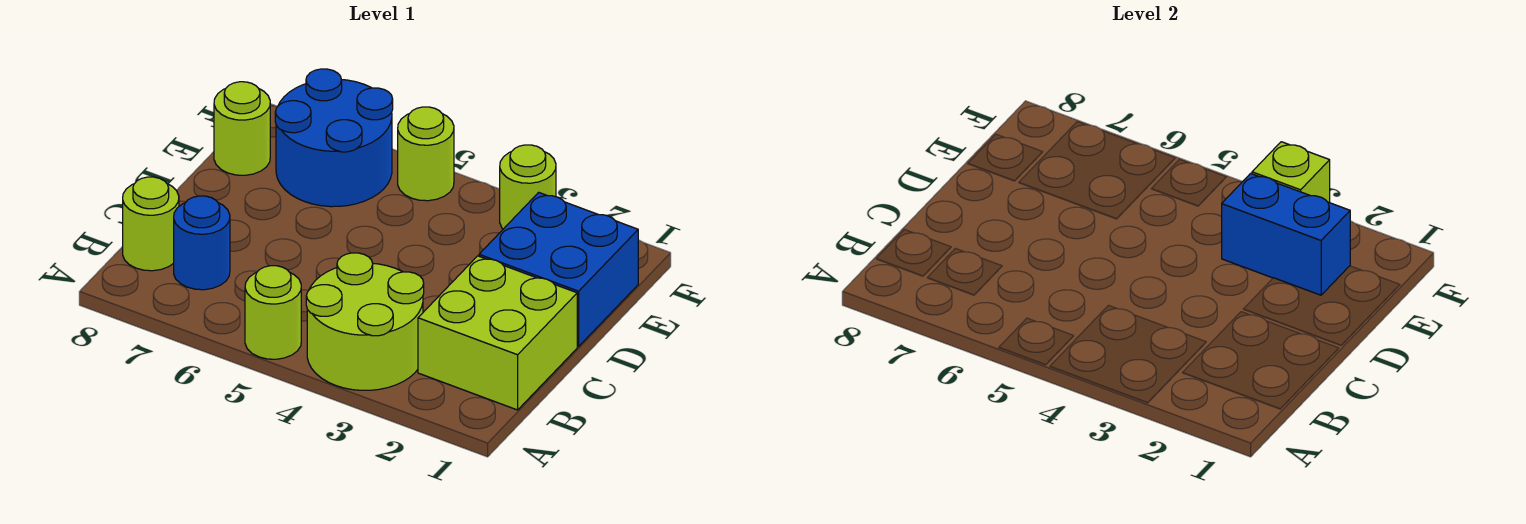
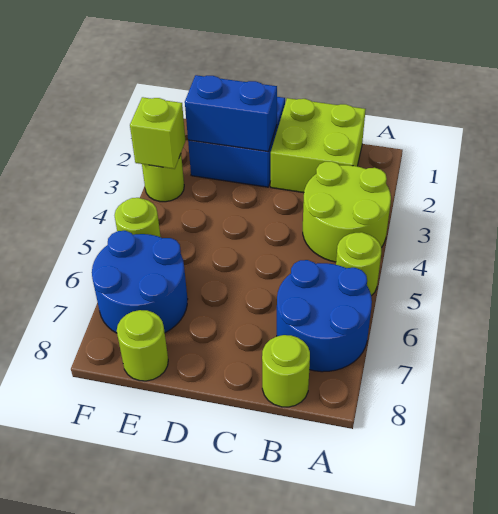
blue 1x1 round brick [174,196,230,290] -> blue 2x2 round brick [277,260,372,372]
blue 1x2 brick [1222,173,1350,295] -> blue 1x2 brick turned to [185,75,277,152]

